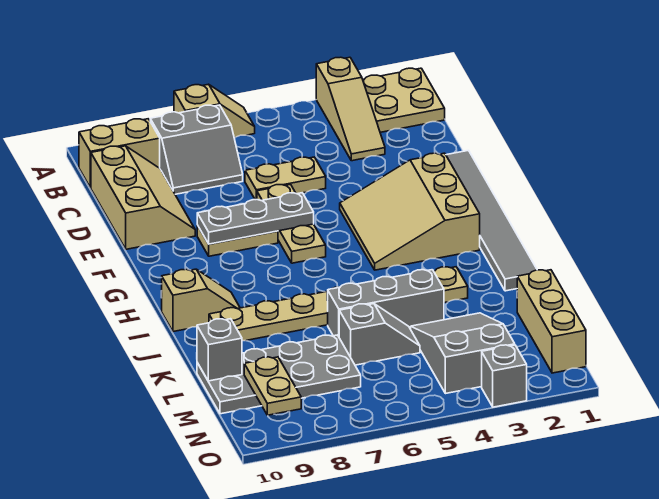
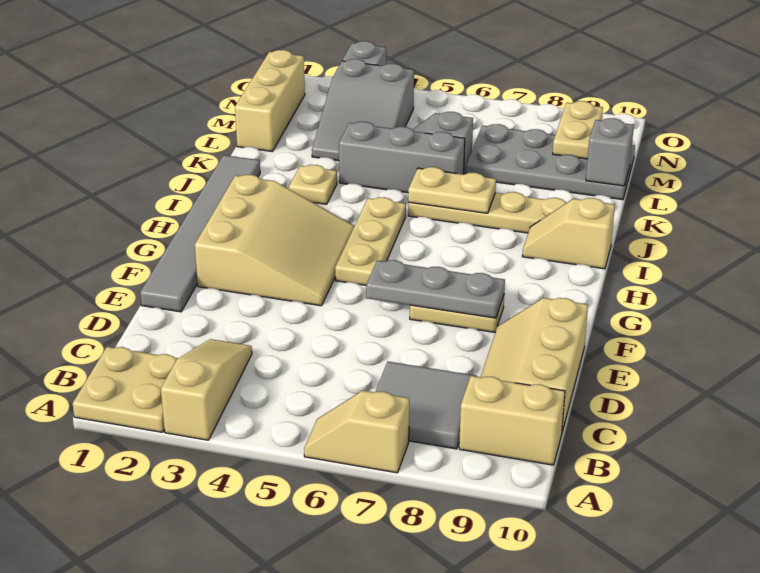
grey 2x2 slope [150,105,243,194] -> grey 2x2 tile [375,362,477,449]
tan 1x2 plate [245,157,326,200] -> tan 1x2 plate moved to [408,167,496,213]
tan 1x3 plate [257,184,326,263] -> tan 1x3 plate moved to [335,197,406,285]

